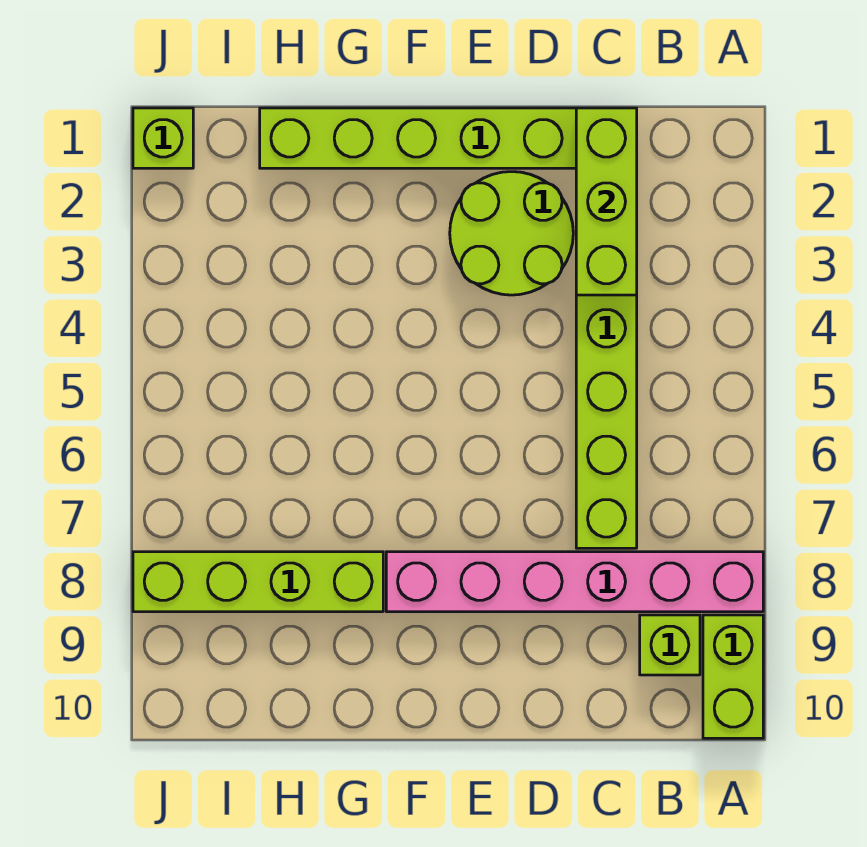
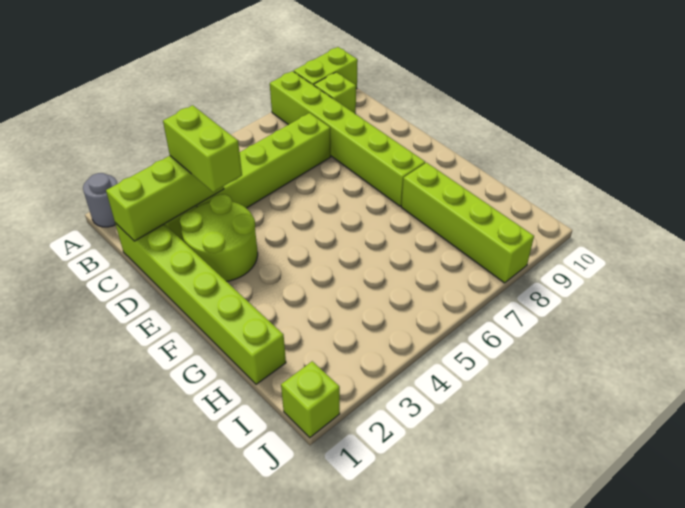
none -> grey 1x1 round brick [83,173,117,227]
pink 1x6 brick [386,552,763,612] -> lime 1x6 brick [270,71,425,206]
none -> lime 1x2 brick [163,105,242,192]

